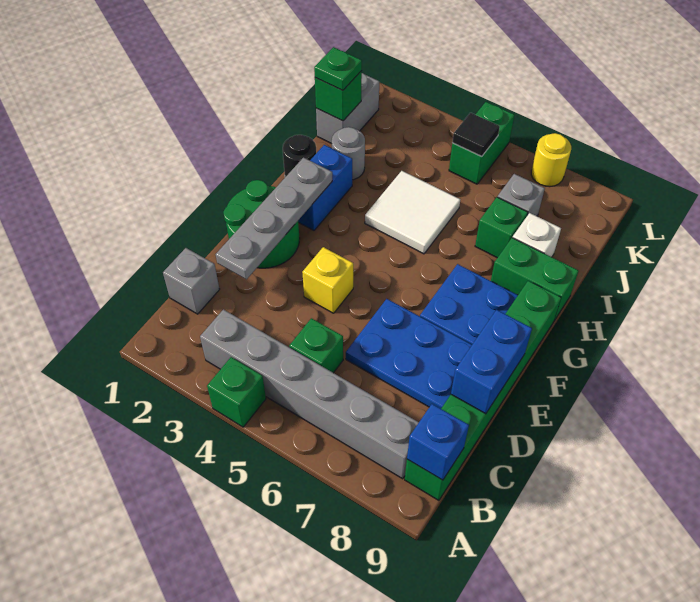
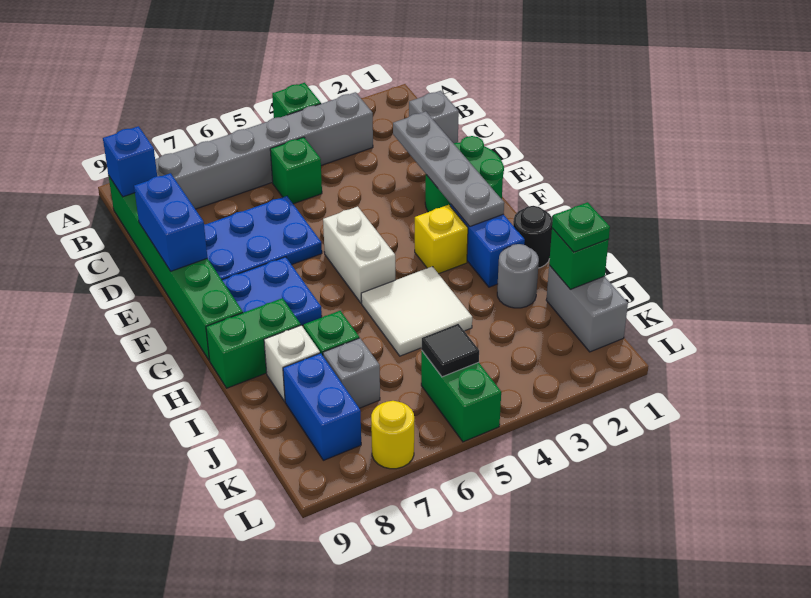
yellow 1x1 brick [302,247,353,313] -> yellow 1x1 brick moved to [415,205,468,274]
none -> white 1x2 brick [323,207,395,303]
none -> blue 1x2 brick [283,353,361,460]

